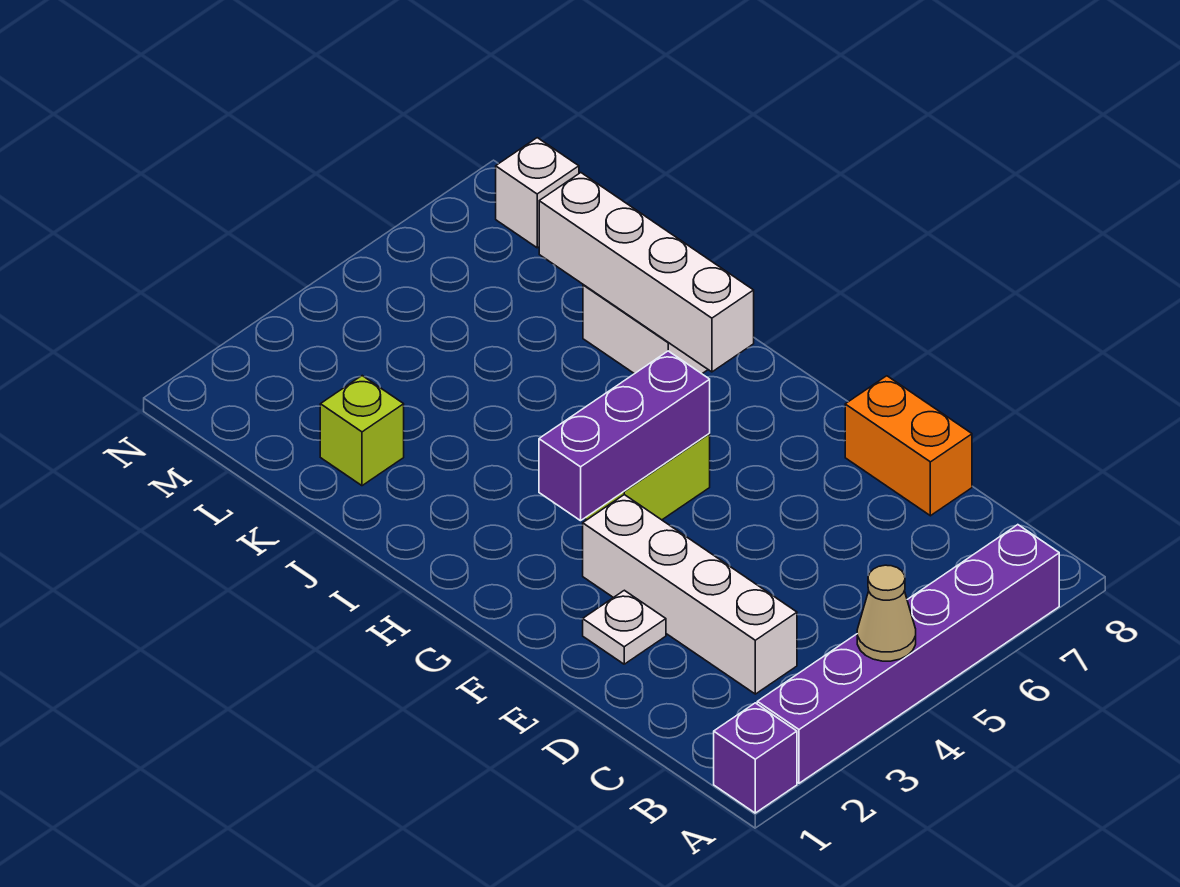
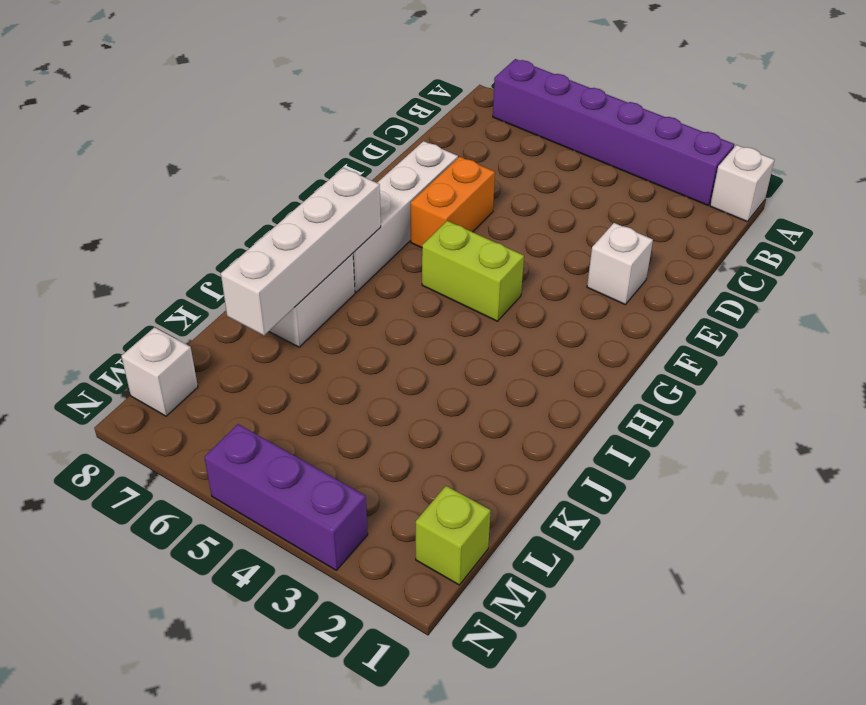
purple 1x1 brick [714,703,797,813] -> white 1x1 brick [710,145,774,222]
tan 1x1 cone [857,565,916,661] -> none
white 1x4 brick [583,495,797,694] -> white 1x4 brick moved to [353,141,458,292]
orange 1x2 brick [845,376,972,516] -> orange 1x2 brick moved to [411,157,495,248]
white 1x1 plate [583,590,666,664] -> white 1x1 brick [587,223,653,304]
purple 1x3 brick [539,351,710,521] -> purple 1x3 brick moved to [204,424,368,570]
lime 1x1 brick [320,376,404,486] -> lime 1x1 brick moved to [416,486,491,585]

